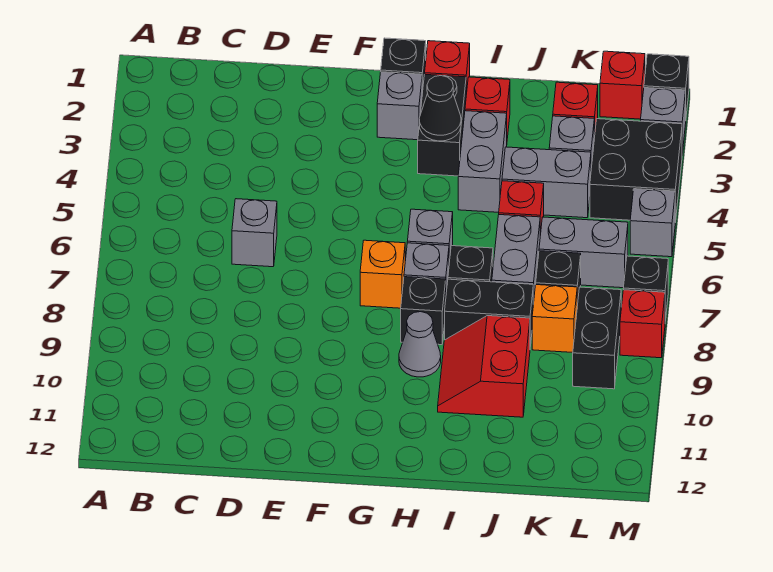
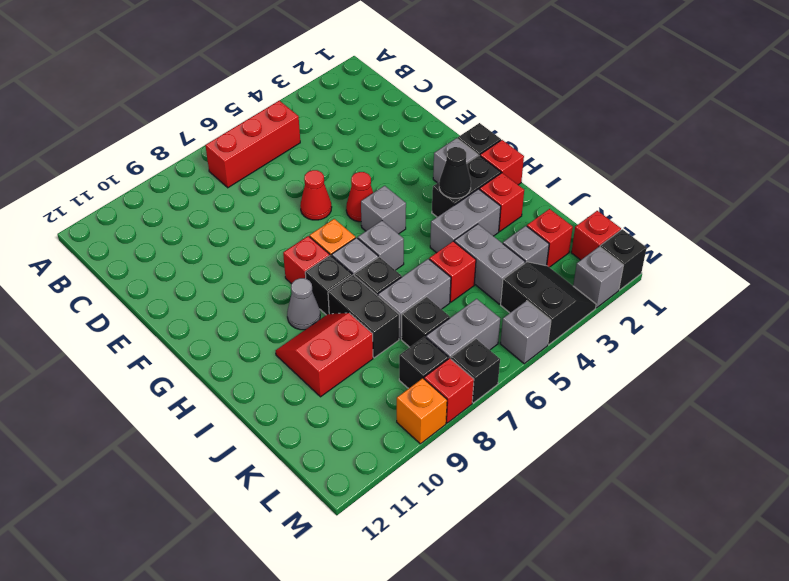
none -> red 1x3 brick [205,101,300,188]
grey 1x1 brick [232,199,277,267] -> grey 1x1 brick moved to [361,186,406,234]
none -> red 1x1 cone [300,170,332,220]
none -> red 1x1 cone [346,172,373,222]
none -> red 1x1 brick [283,236,330,284]
grey 1x2 brick [539,217,628,288] -> grey 1x2 brick turned to [426,299,500,359]
orange 1x1 brick [532,285,577,352] -> orange 1x1 brick moved to [397,378,447,444]
black 2x2 brick [590,119,682,222] -> black 2x2 slope [501,262,596,345]
black 1x2 brick [573,287,621,389] -> black 1x1 brick [399,337,448,389]

